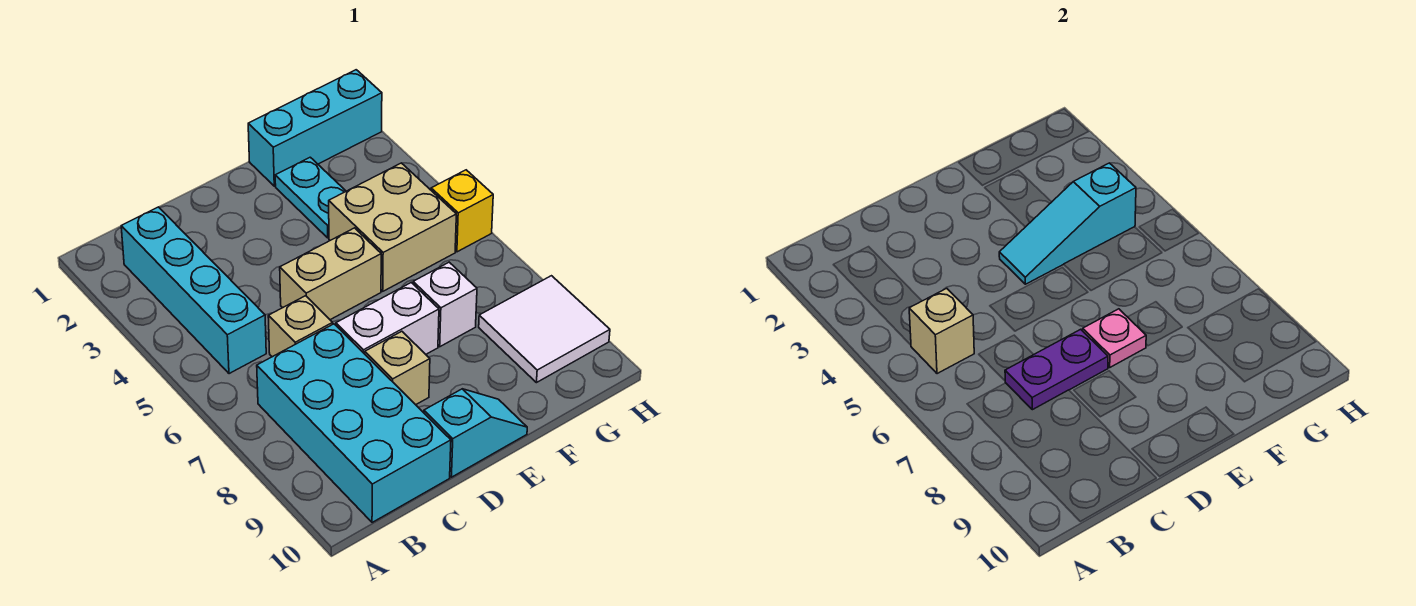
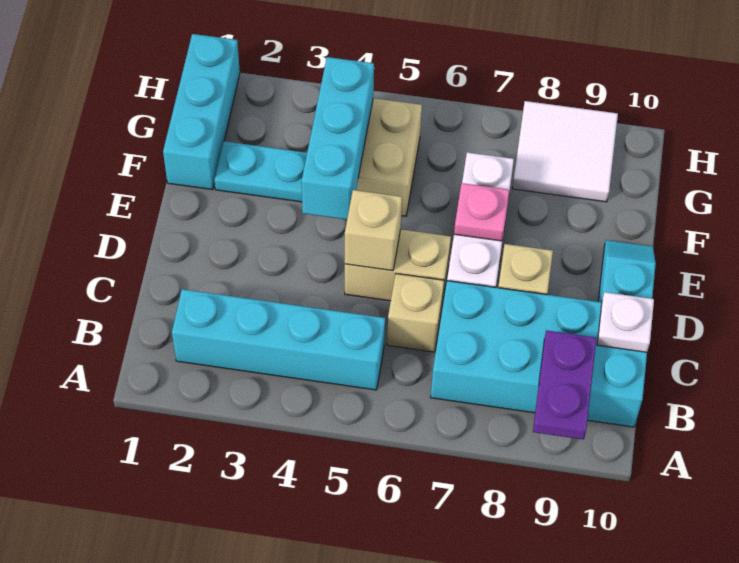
tan 1x1 brick [909,288,974,374] -> tan 1x1 brick moved to [345,190,402,271]
purple 1x2 plate [1005,329,1108,410] -> purple 1x2 plate moved to [533,330,596,440]
none -> white 1x1 plate [597,292,654,352]
tan 1x2 brick [280,228,381,320] -> tan 1x2 brick turned to [345,229,451,304]
cyan 1x3 slope [999,163,1136,284] -> cyan 1x3 brick [302,57,374,220]
yellow 1x1 brick [431,170,493,252] -> none

